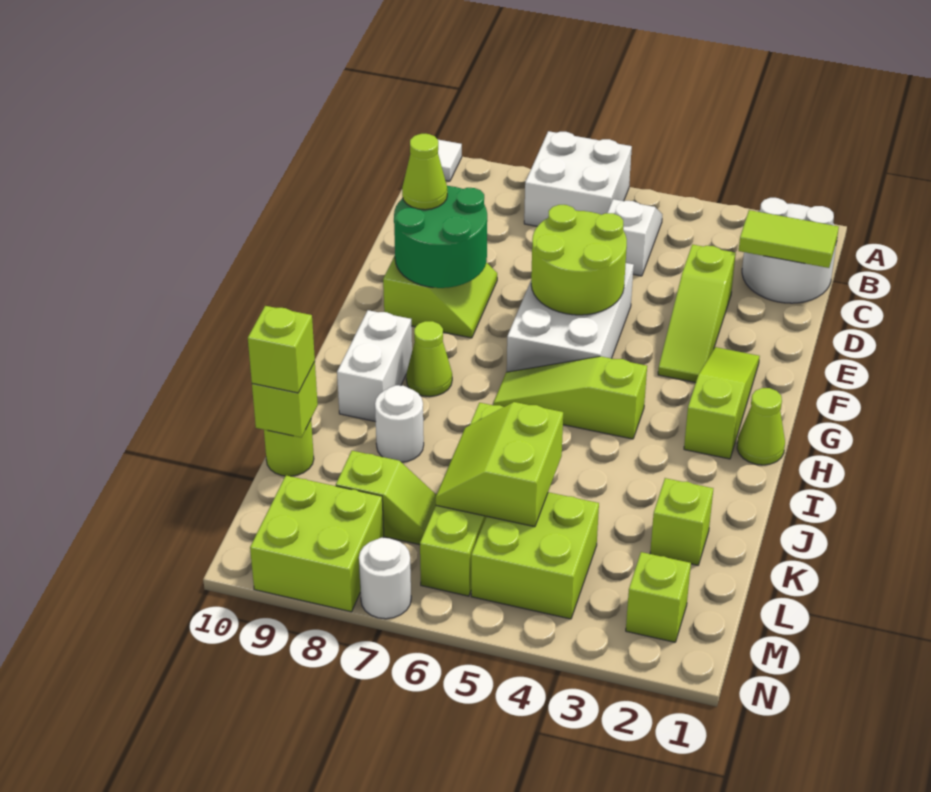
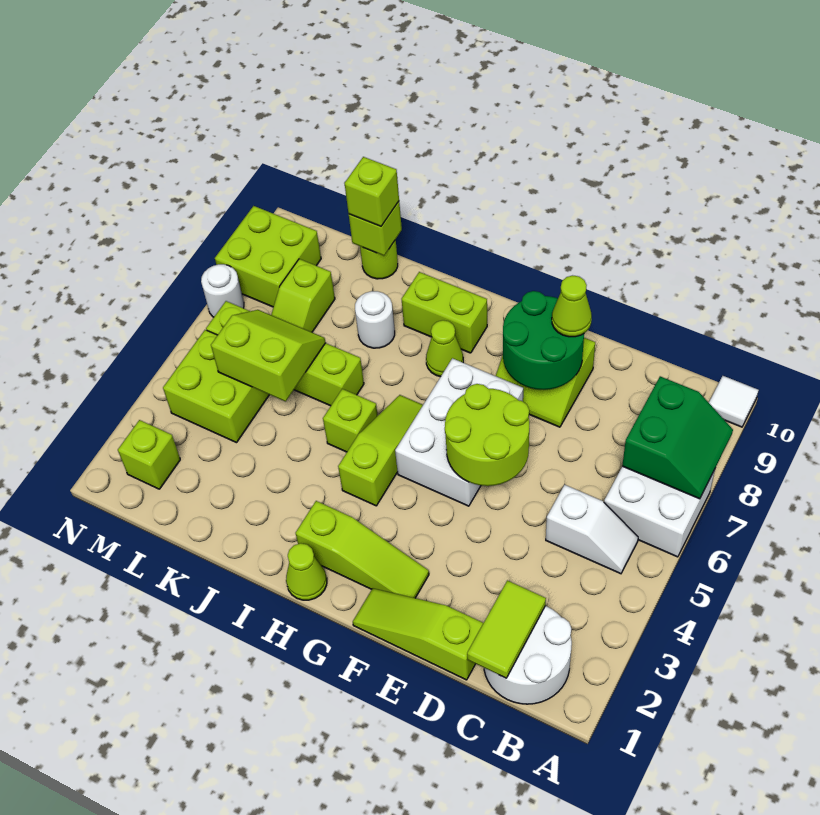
none -> green 2x2 slope [622,376,733,499]
lime 1x3 slope [658,244,736,383] -> lime 1x3 slope moved to [353,588,483,680]
white 2x3 brick [507,263,634,372] -> white 2x3 brick turned to [395,358,523,506]
white 1x2 brick [337,310,412,422] -> lime 1x2 brick [402,272,487,353]
lime 1x1 brick [650,478,713,565] -> lime 1x1 brick moved to [323,389,378,452]

